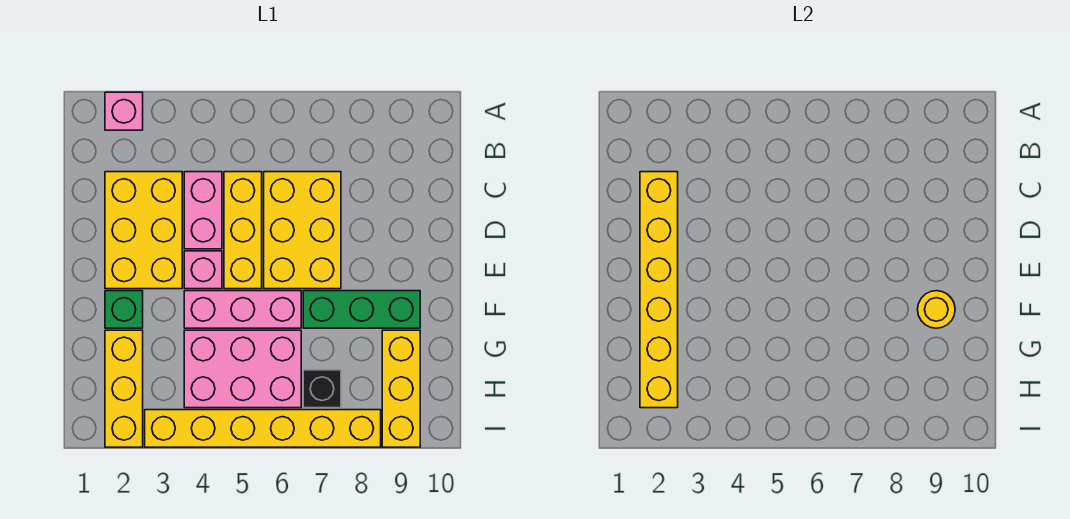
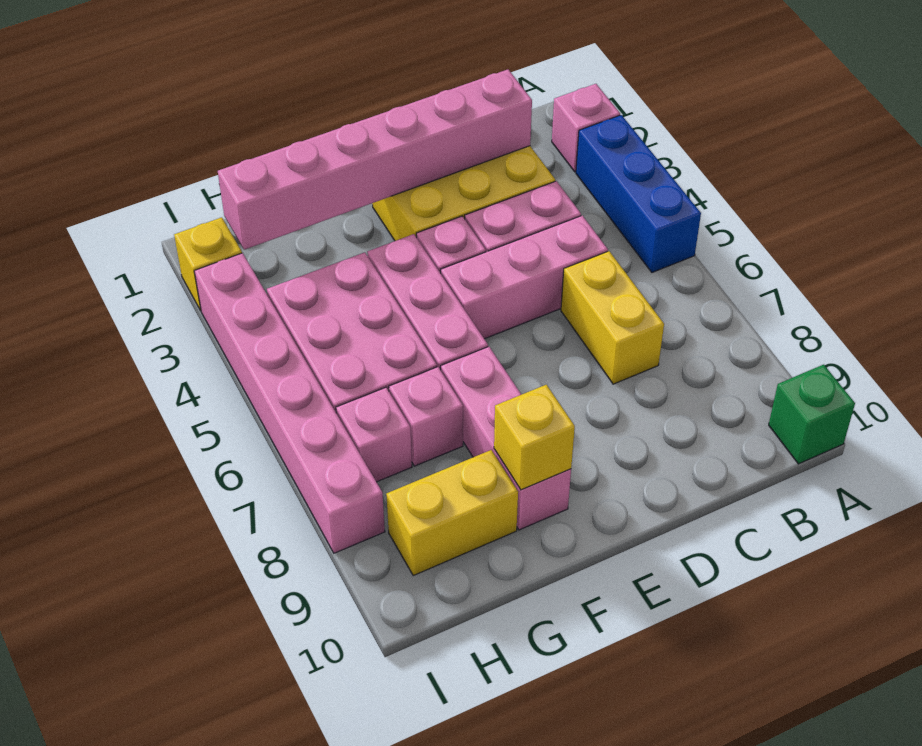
none -> blue 1x3 brick [576,115,701,272]
yellow 1x6 brick [640,172,678,408] -> pink 1x6 brick [218,69,532,250]
yellow 1x3 brick [224,172,262,289] -> pink 1x3 brick [441,216,608,339]
yellow 2x3 brick [264,172,341,289] -> yellow 1x2 brick [561,251,664,384]
green 1x1 brick [105,291,143,328] -> green 1x1 brick moved to [769,365,855,464]
green 1x3 brick [303,291,420,328] -> pink 1x3 brick [441,347,571,530]
yellow 1x1 round brick [918,291,955,328] -> yellow 1x1 brick [494,385,575,490]
yellow 1x3 brick [105,330,143,447] -> yellow 1x1 brick [174,217,242,311]
none -> pink 1x1 brick [389,367,463,466]
yellow 1x3 brick [382,330,420,447] -> yellow 1x2 brick [386,450,518,576]
black 1x1 brick [303,370,341,408] -> pink 1x1 brick [336,387,412,482]
yellow 1x6 brick [145,410,381,447] -> pink 1x6 brick [194,253,385,553]

